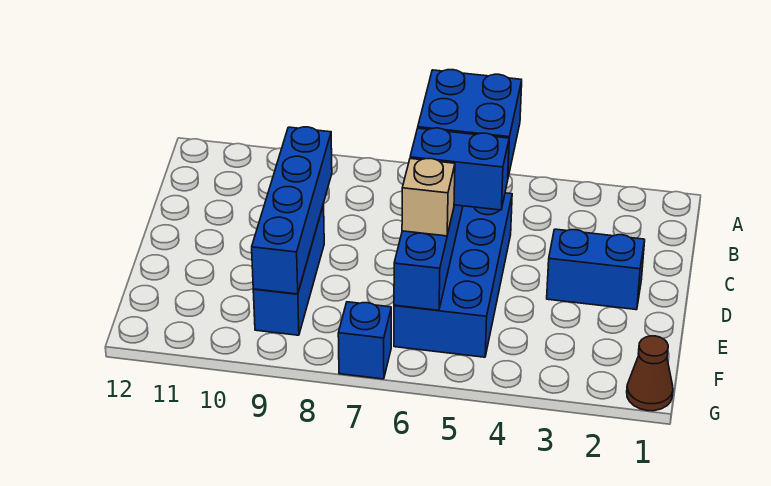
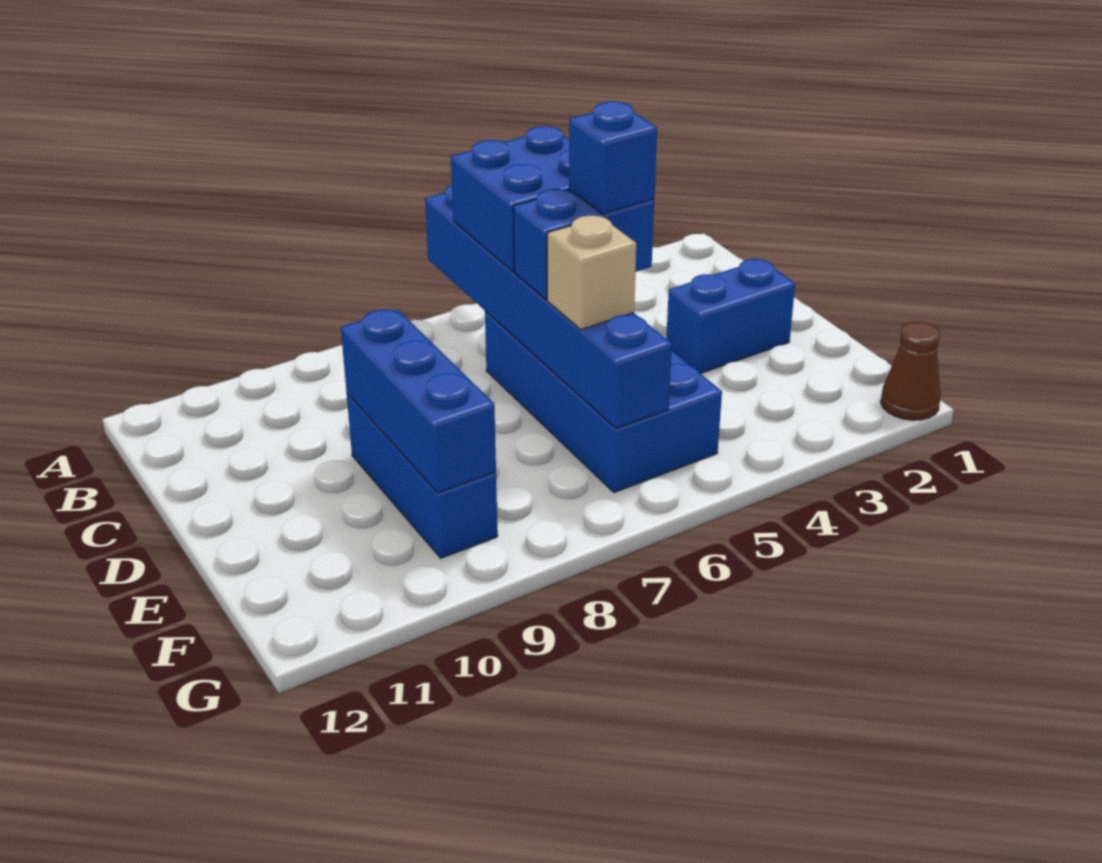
blue 1x4 brick [252,127,332,294] -> blue 1x3 brick [341,309,496,493]
blue 1x1 brick [338,302,391,379] -> blue 1x1 brick moved to [569,102,657,214]

